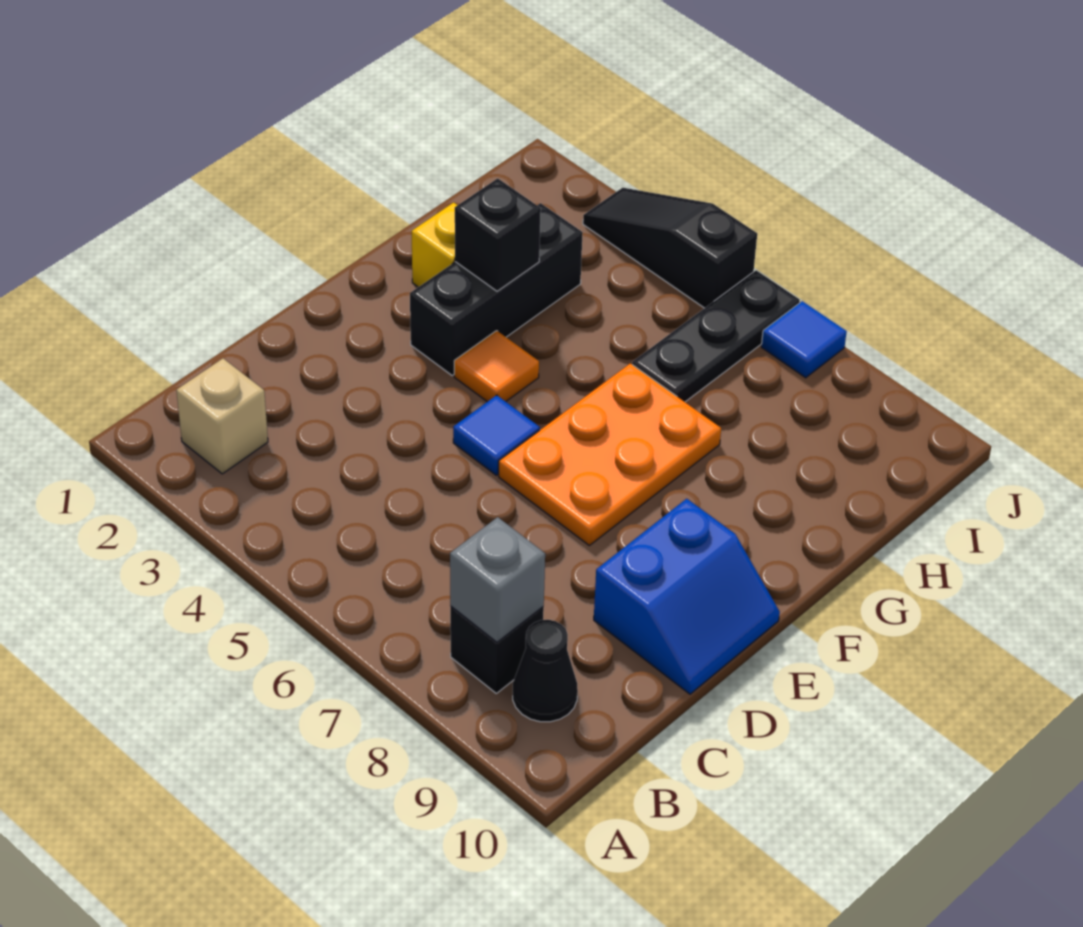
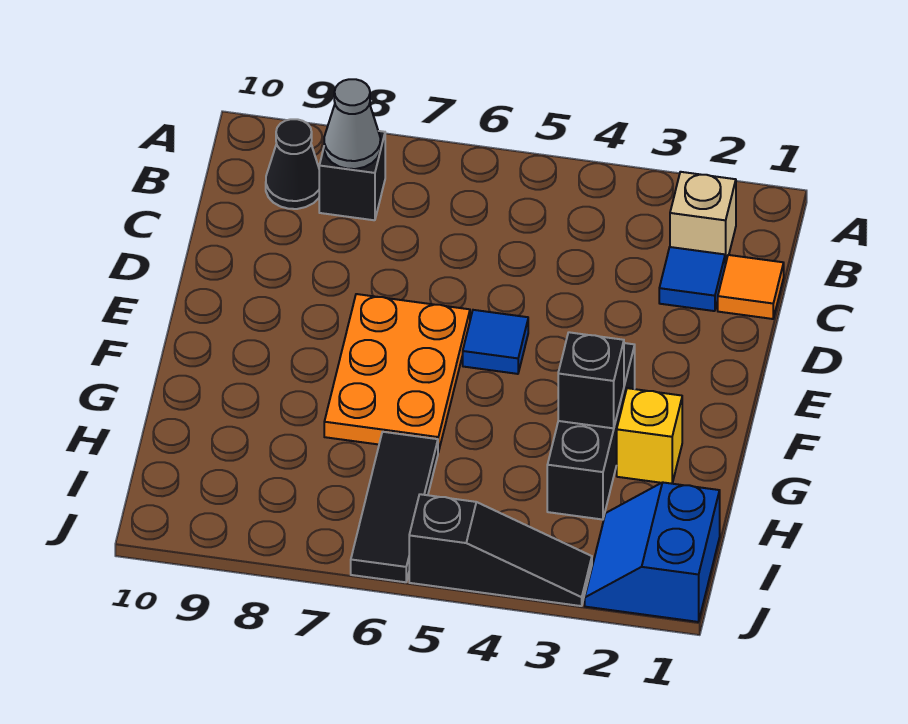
grey 1x1 brick [450,517,545,642] -> grey 1x1 cone [324,79,380,169]
blue 2x2 slope [594,499,780,694] -> blue 2x2 slope moved to [585,482,720,622]
orange 1x1 tile [454,331,539,402] -> orange 1x1 tile moved to [718,255,784,319]
black 1x3 plate [632,270,800,402] -> black 1x3 tile [351,432,438,582]
blue 1x1 tile [761,301,847,378] -> blue 1x1 tile moved to [659,247,725,311]

